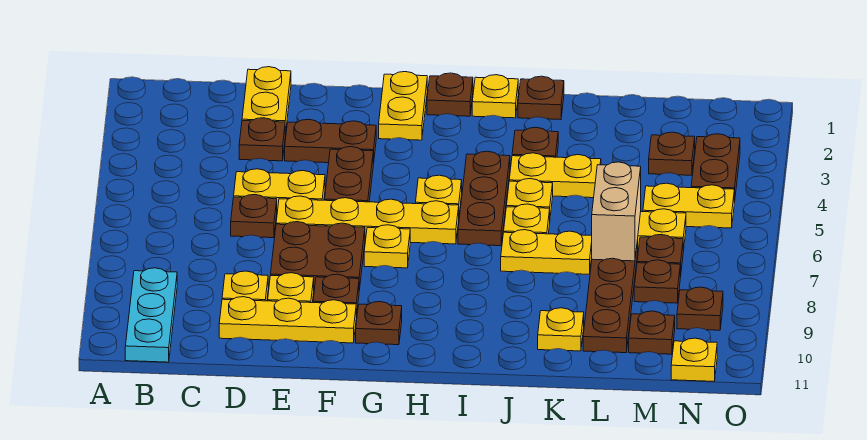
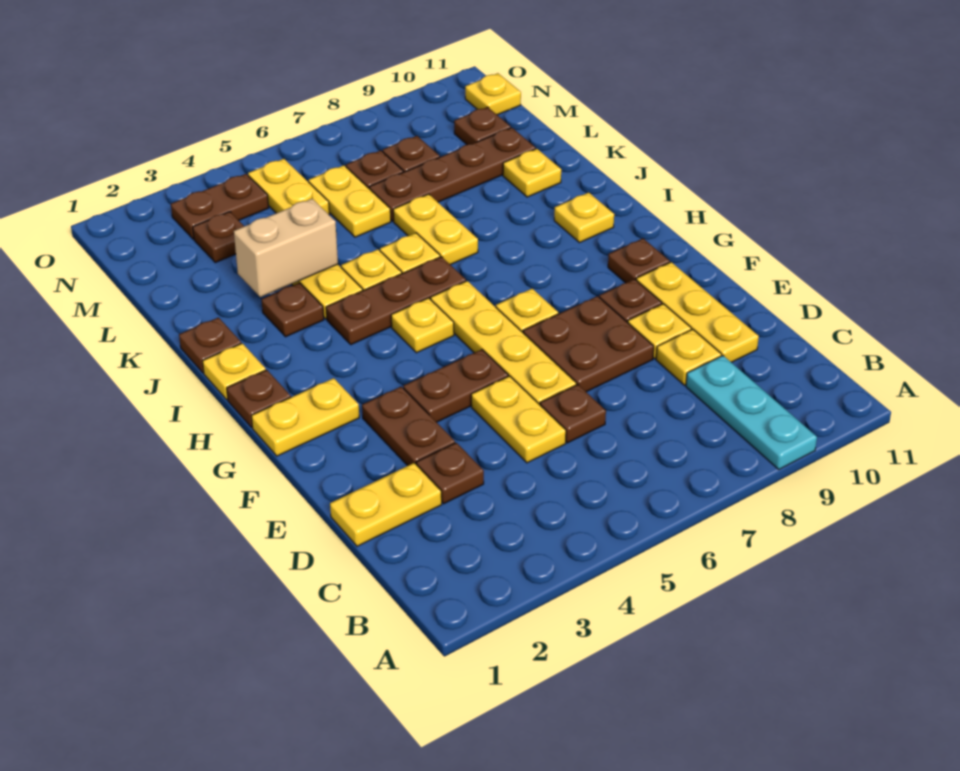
cyan 1x3 plate [125,268,177,362] -> cyan 1x3 plate turned to [686,356,817,469]
none -> yellow 1x1 plate [554,192,614,243]
tan 1x2 brick [592,162,641,261] -> tan 1x2 brick moved to [234,199,338,297]
brown 1x1 plate [677,287,723,330] -> none

